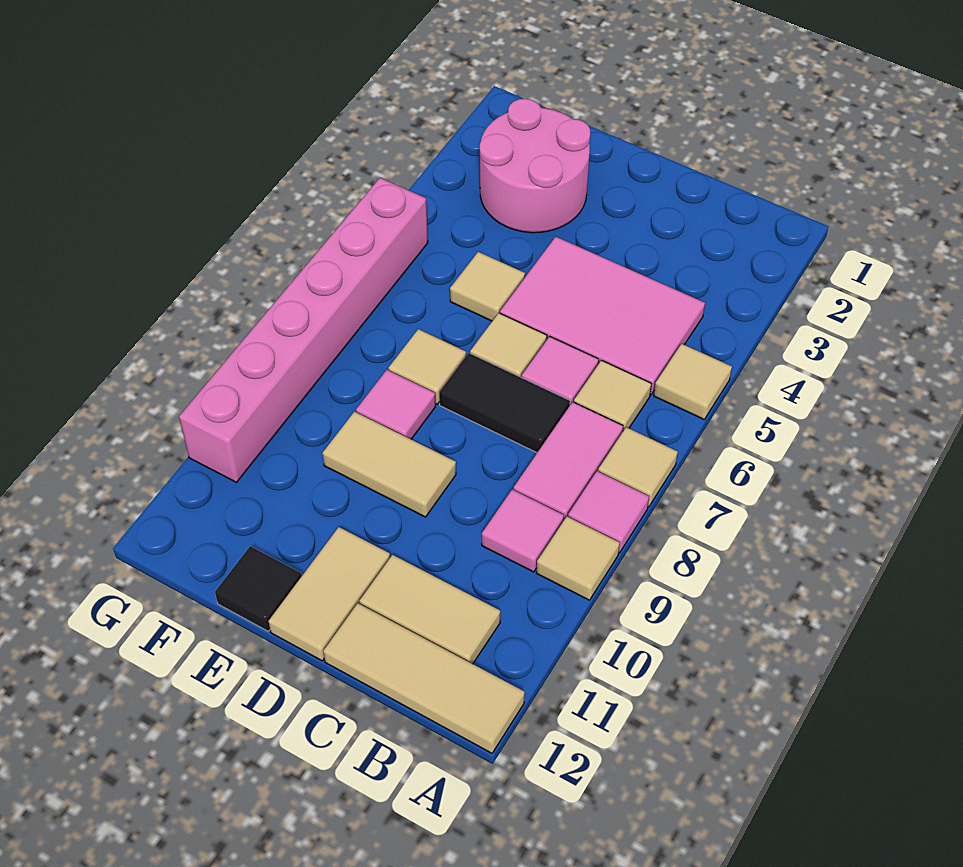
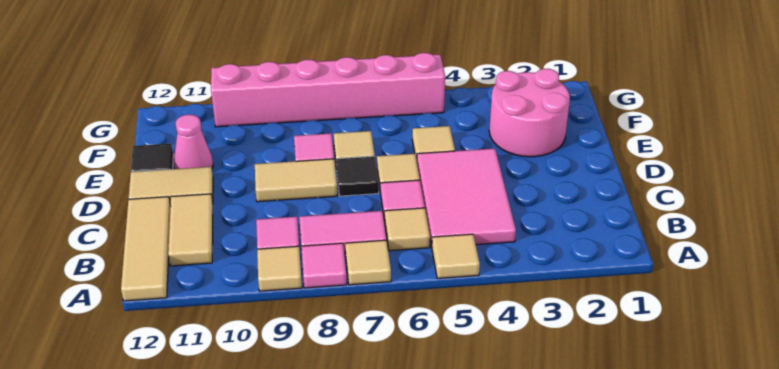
black 1x2 tile [439,353,570,453] -> black 1x1 tile [336,156,379,196]
tan 1x2 tile [323,412,456,517] -> tan 1x2 tile turned to [255,159,337,202]
none -> pink 1x1 cone [174,114,213,169]

